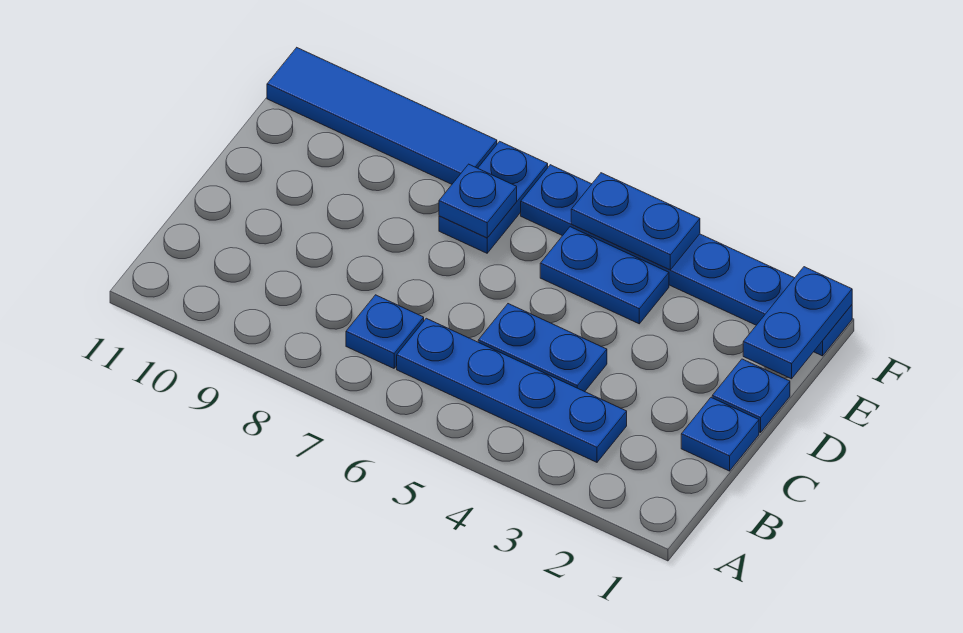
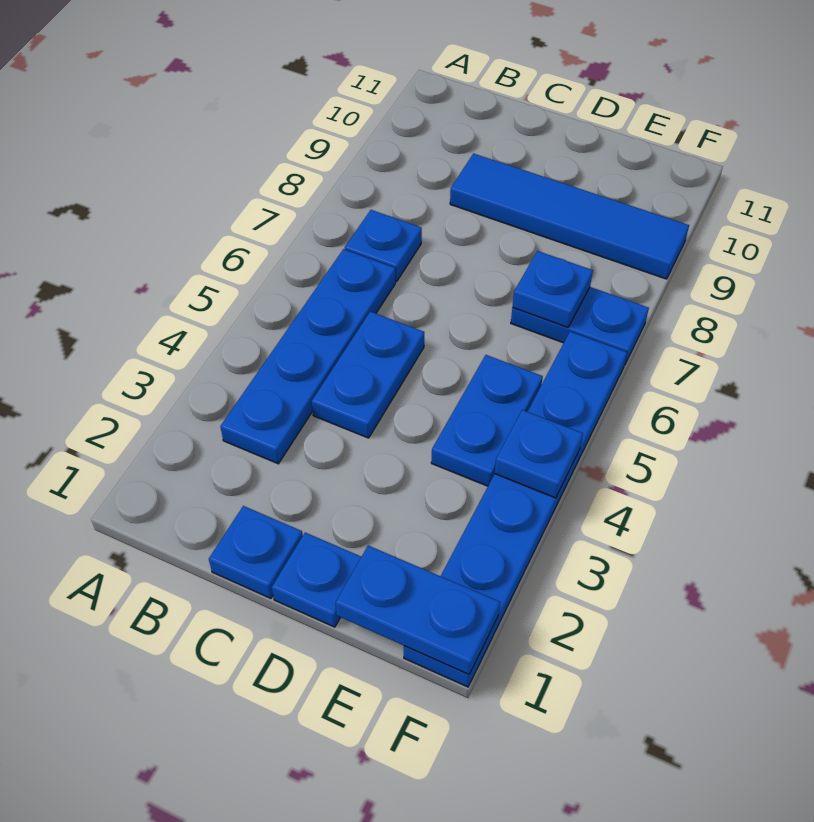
blue 1x2 plate [571,173,700,270] -> blue 1x1 plate [495,410,583,498]
blue 1x4 tile [267,48,497,184] -> blue 1x4 tile turned to [450,154,689,279]

